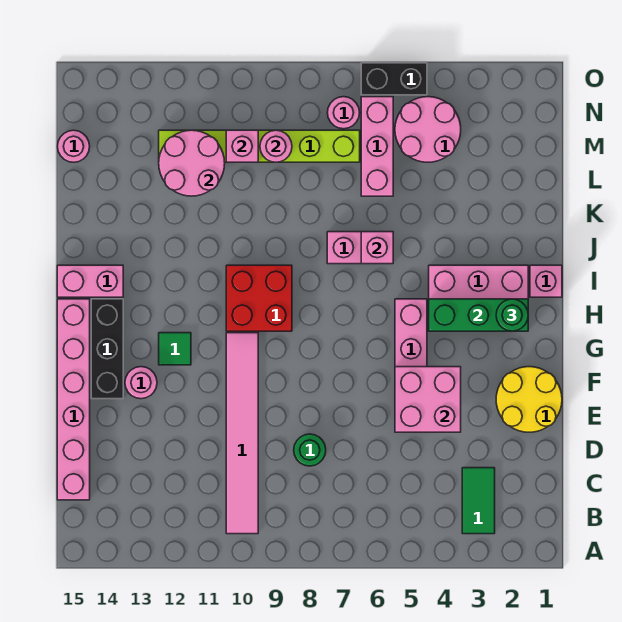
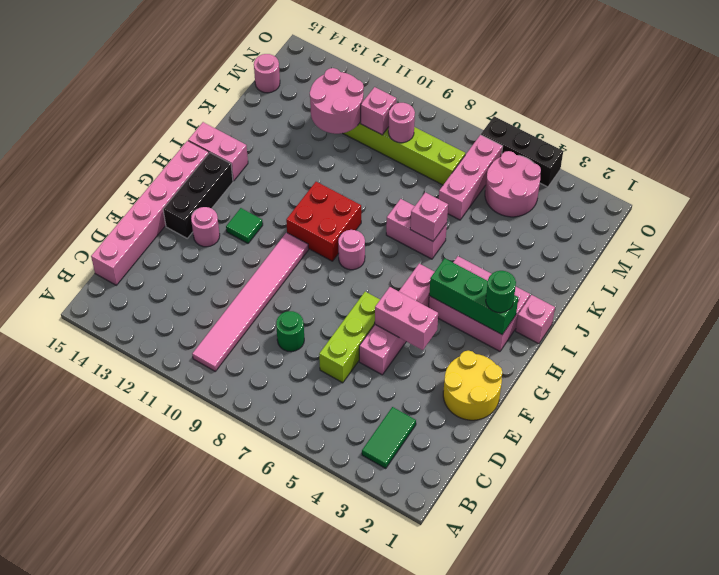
none -> lime 1x3 brick [319,292,380,383]
pink 2x2 brick [395,367,461,432] -> pink 1x2 brick [375,287,438,350]
pink 1x1 round brick [327,97,360,129] -> pink 1x1 round brick moved to [338,230,365,270]
black 1x2 brick [361,63,427,95] -> black 1x3 brick [481,116,563,187]

